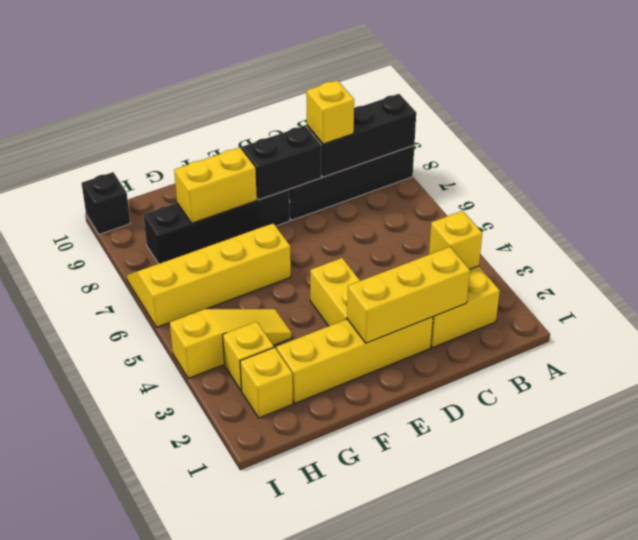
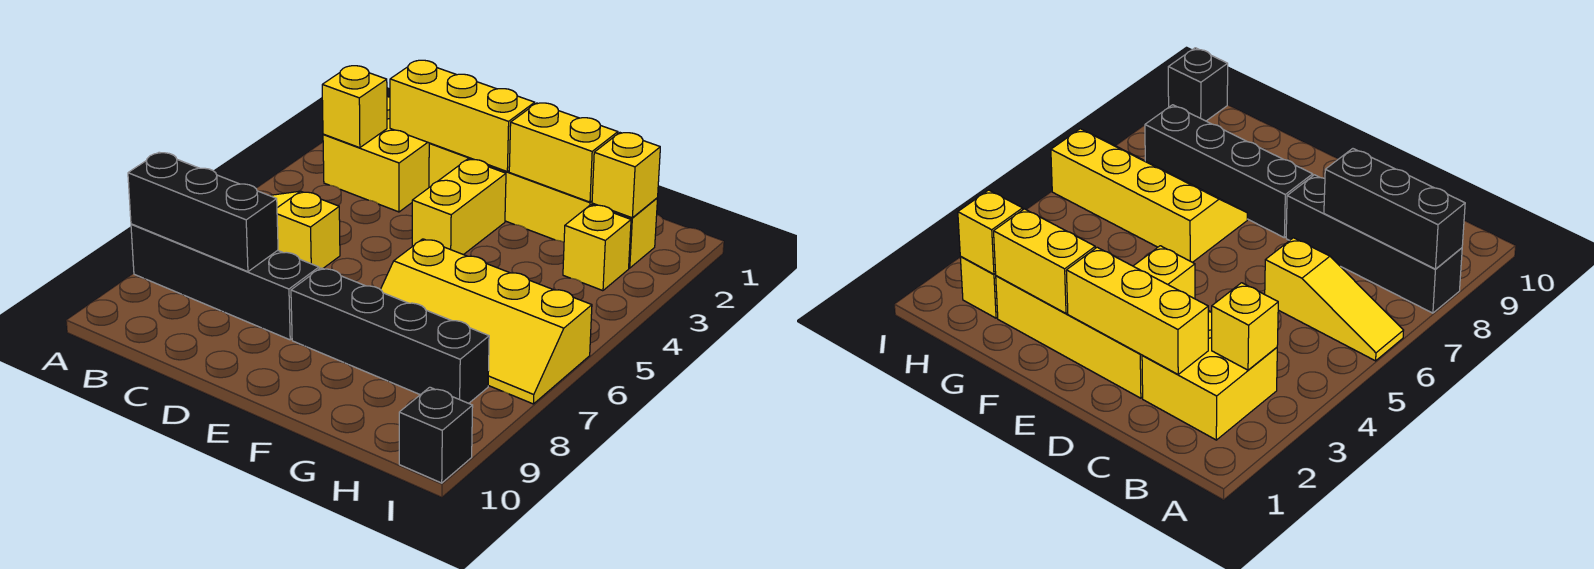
yellow 1x1 brick [306,80,354,144] -> yellow 1x1 brick moved to [592,133,660,218]
black 1x2 brick [242,126,321,200] -> none
yellow 1x2 brick [174,147,257,223] -> yellow 1x2 brick moved to [509,103,618,202]
yellow 1x3 slope [170,309,292,378] -> yellow 1x3 slope moved to [270,191,340,269]

